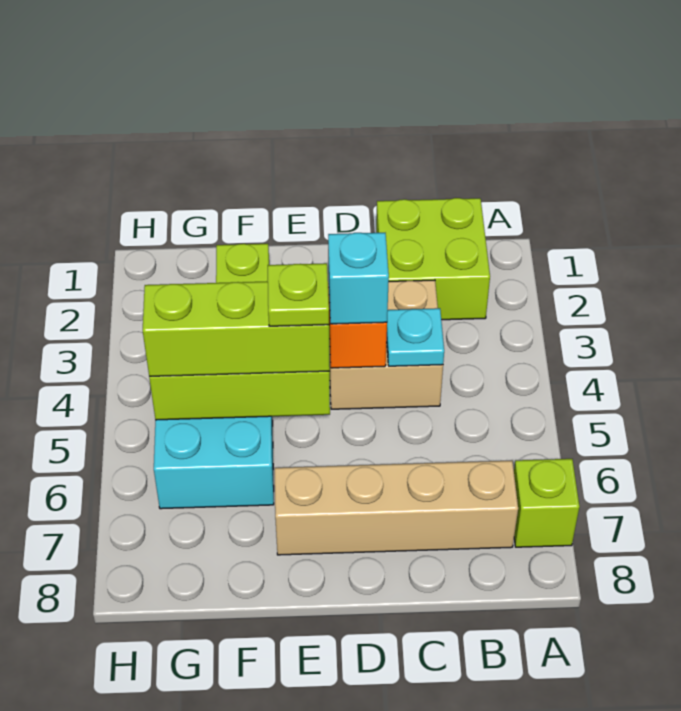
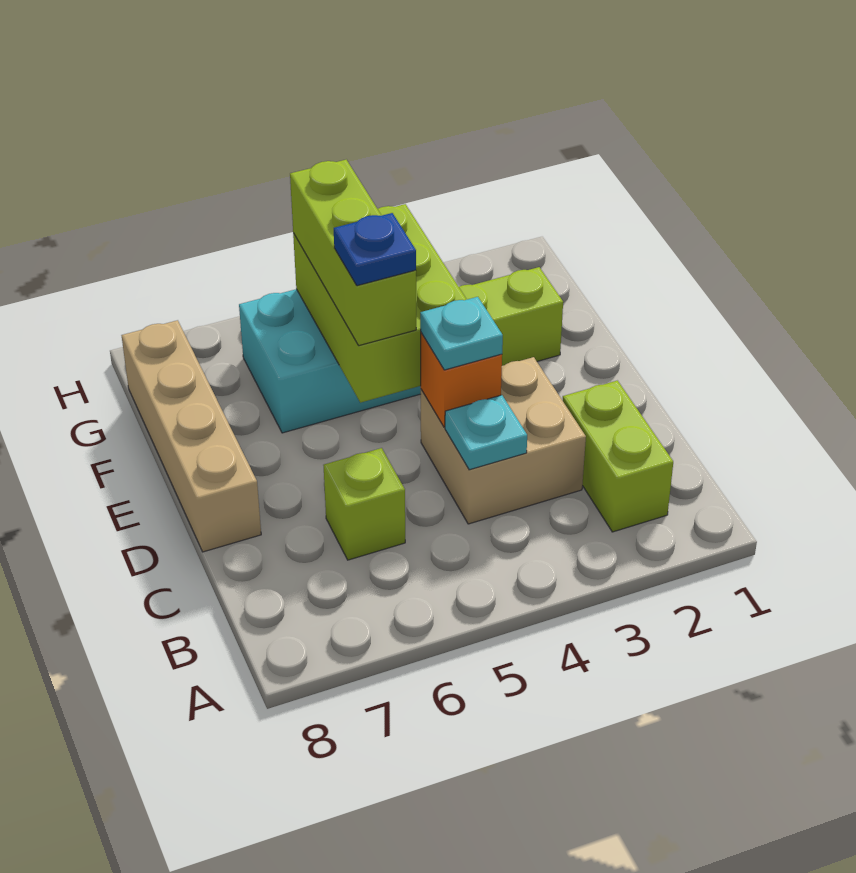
lime 1x1 brick [514,459,580,547] -> lime 1x1 brick moved to [323,448,405,560]
lime 2x2 brick [376,198,490,320] -> lime 1x2 brick [563,381,673,532]
tan 1x4 brick [275,460,518,555] -> tan 1x4 brick moved to [121,320,261,552]
cyan 1x1 brick [328,233,389,324] -> cyan 1x1 plate [420,297,503,370]
lime 1x1 plate [268,263,329,326] -> blue 1x1 plate [334,213,416,286]

